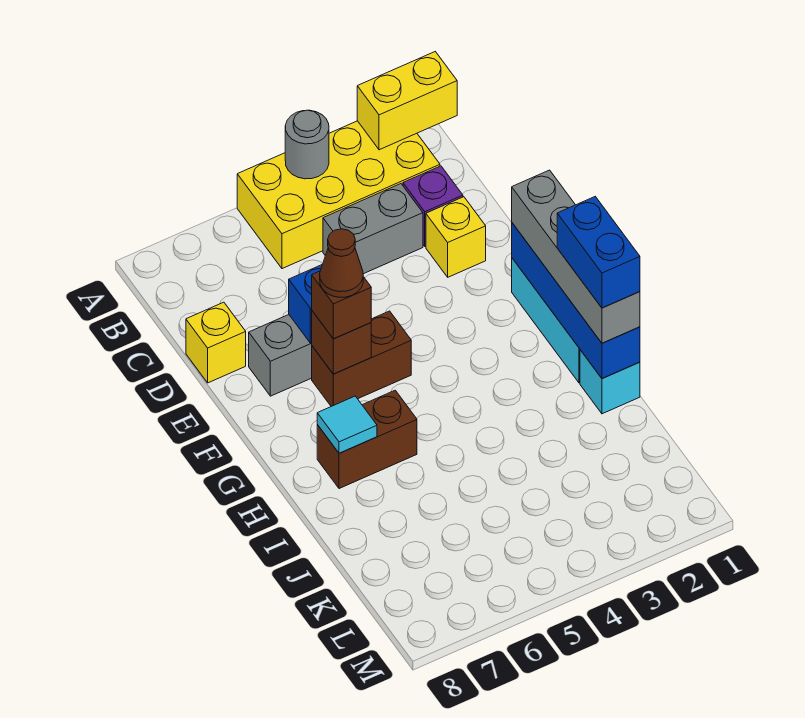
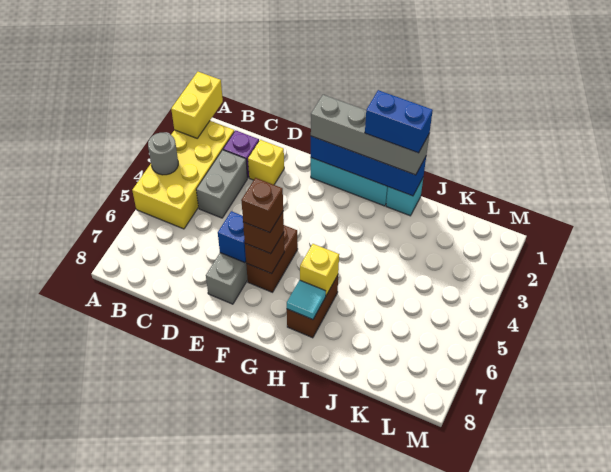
yellow 1x1 brick [186,302,246,383] -> yellow 1x1 brick moved to [300,244,339,295]
brown 1x1 cone [320,229,363,297] -> brown 1x1 brick [241,178,283,233]

